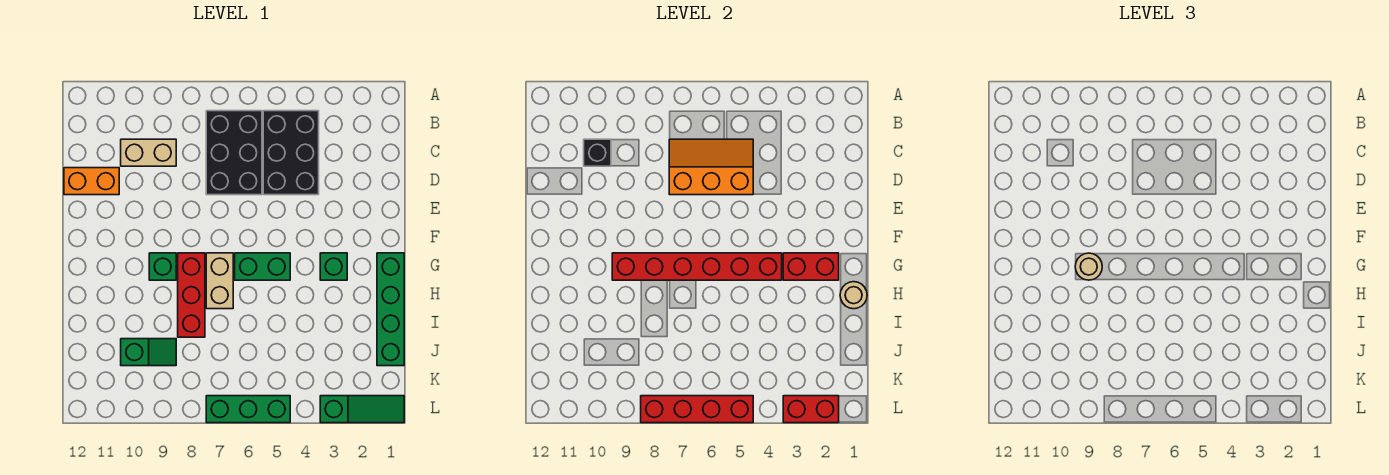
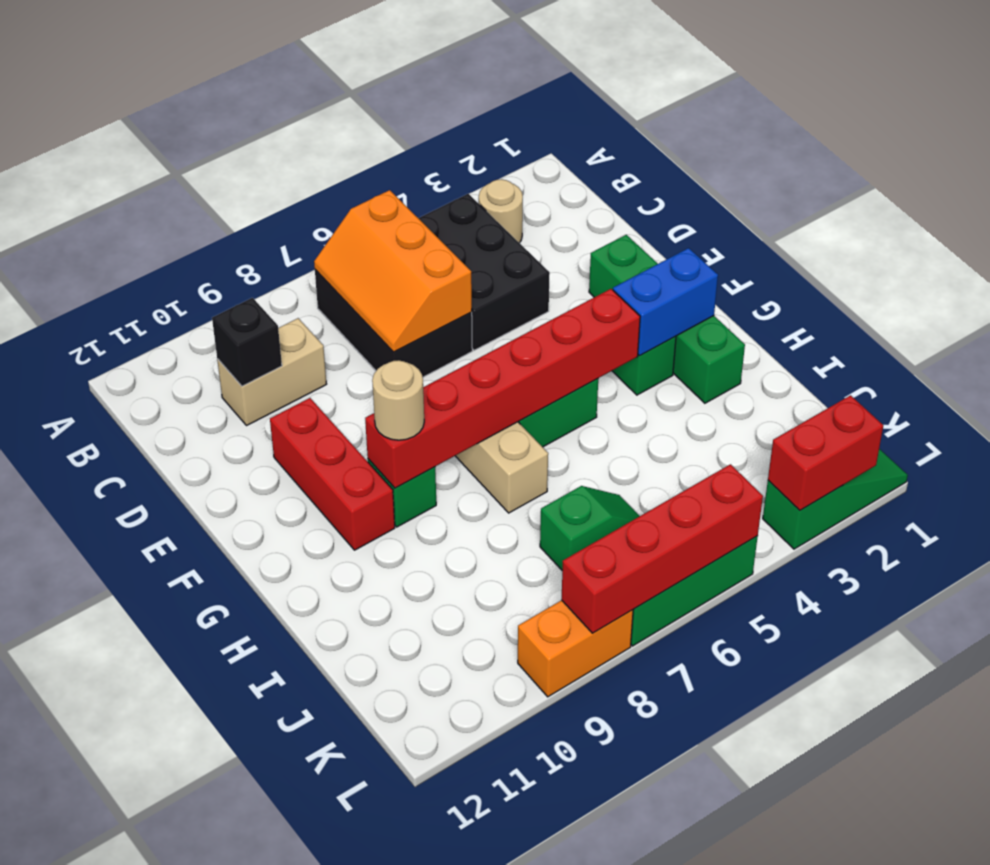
orange 2x3 slope [669,139,753,195] -> orange 2x3 slope turned to [314,190,472,352]
orange 1x2 brick [64,168,119,195] -> orange 1x2 brick moved to [518,600,633,697]
green 1x4 brick [377,253,404,366] -> green 1x4 brick moved to [589,235,745,403]
red 1x2 brick [783,253,839,280] -> blue 1x2 brick [613,248,718,356]
red 1x3 brick [178,253,205,337] -> red 1x3 brick moved to [270,398,395,550]
tan 1x1 round brick [840,282,867,309] -> tan 1x1 round brick moved to [479,179,523,243]
green 1x2 slope [121,339,176,366] -> green 1x2 slope moved to [540,486,639,570]

